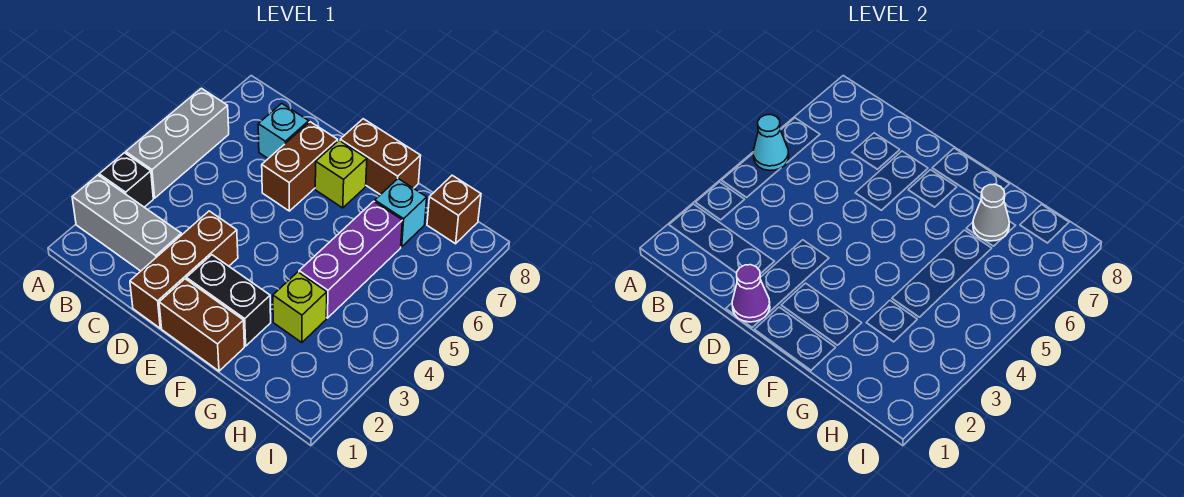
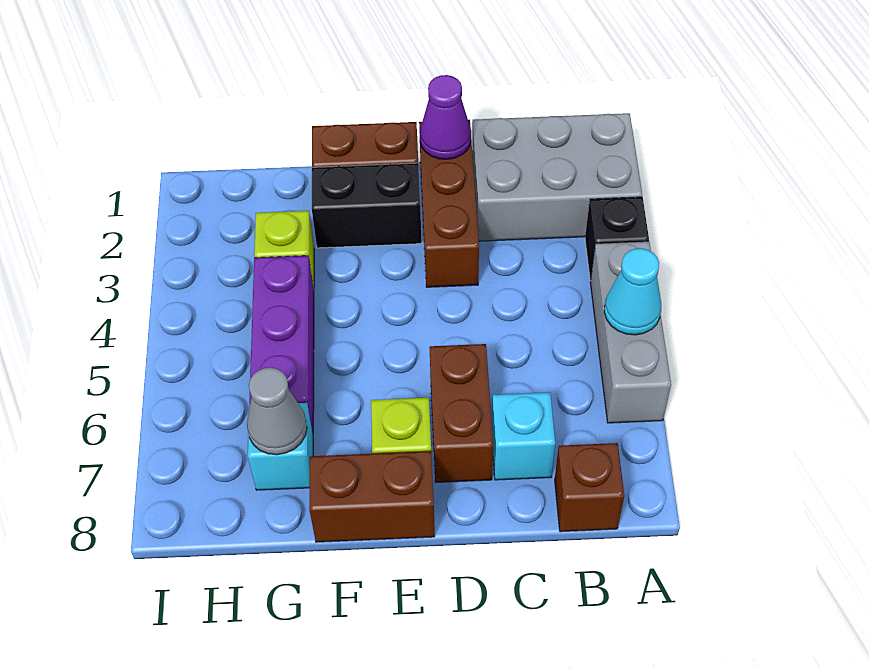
grey 1x3 brick [72,175,181,271] -> grey 2x3 brick [472,113,642,241]
brown 1x1 brick [427,175,481,244] -> brown 1x1 brick moved to [555,443,624,532]

